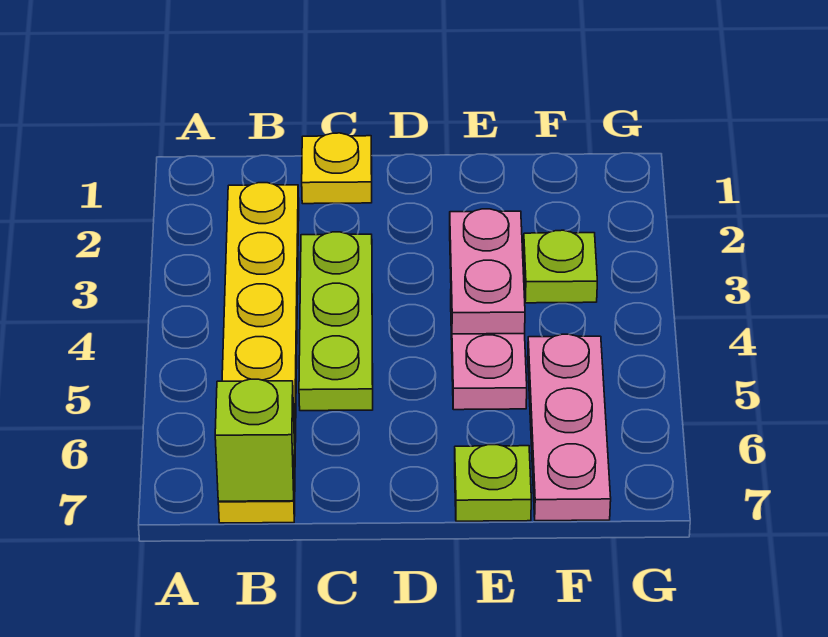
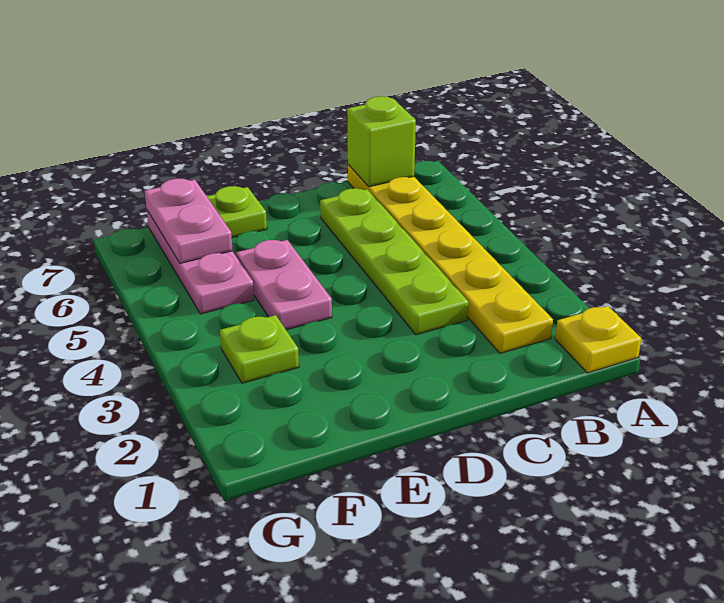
yellow 1x1 plate [302,133,372,204] -> yellow 1x1 plate moved to [555,306,641,373]
lime 1x3 plate [299,232,373,411] -> lime 1x4 plate [320,188,468,335]
pink 1x2 plate [450,209,525,334] -> pink 1x2 plate moved to [145,179,233,263]

